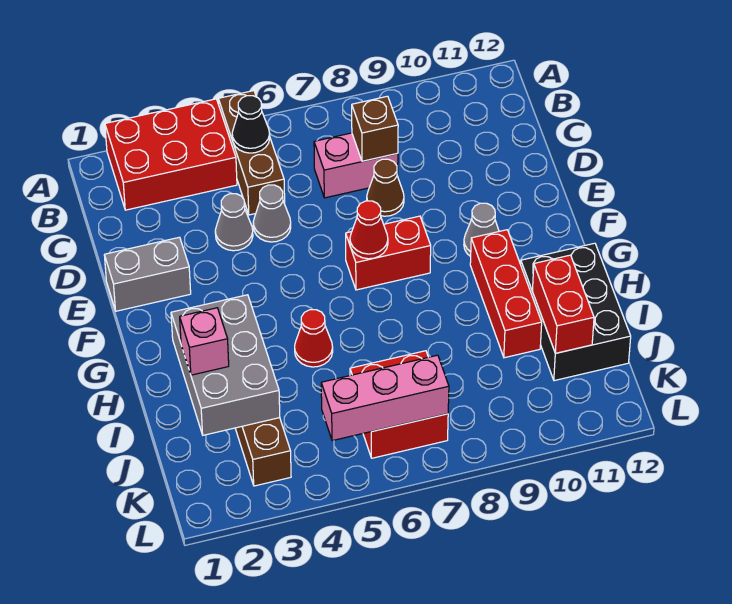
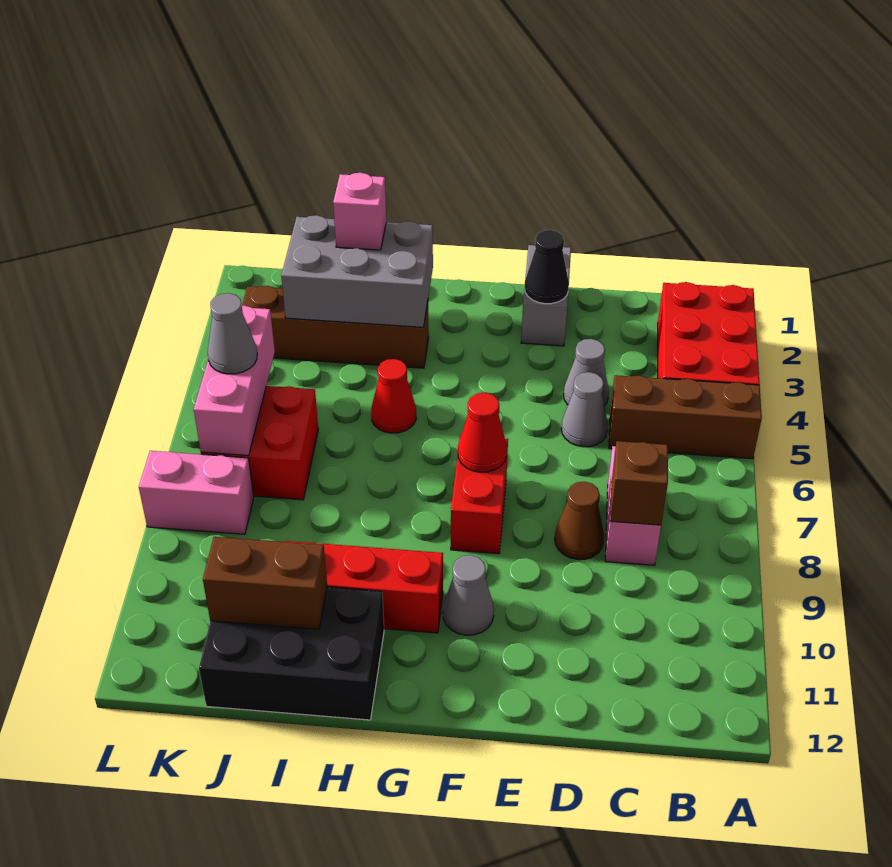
black 1x1 cone [232,96,270,153] -> black 1x1 cone moved to [525,230,569,304]
red 1x2 brick [532,255,594,353] -> brown 1x2 brick [203,537,327,629]
none -> grey 1x1 cone [208,293,257,374]
none -> pink 1x2 brick [139,451,254,534]

